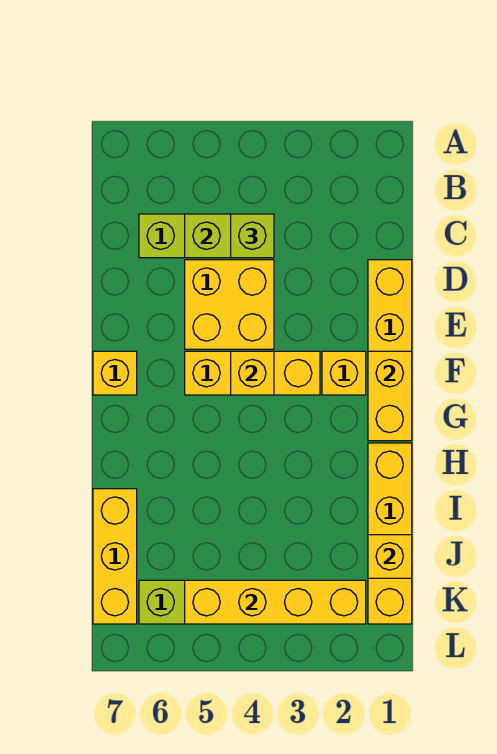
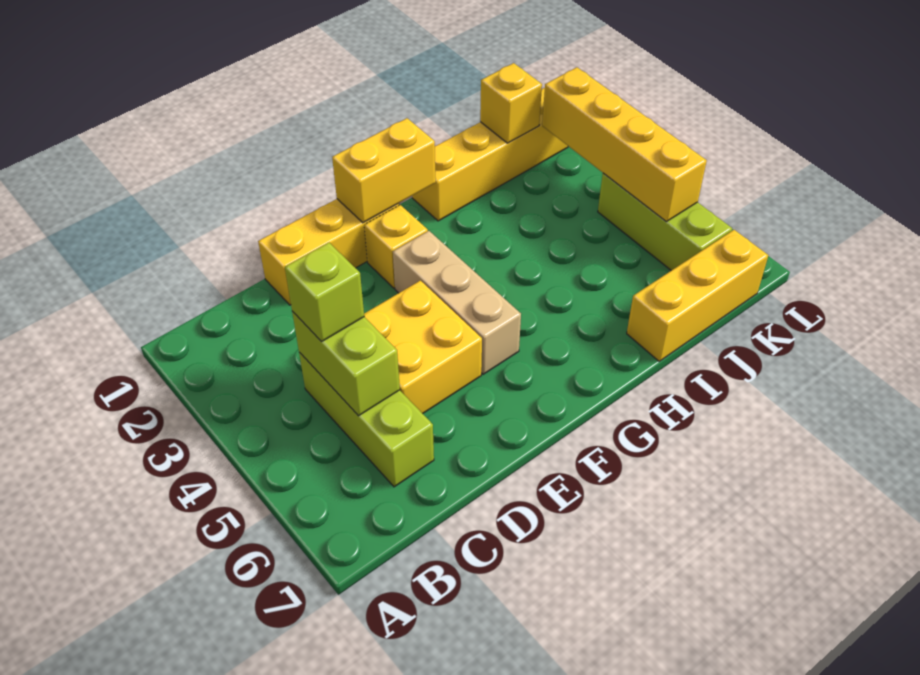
yellow 1x3 brick [185,351,320,395] -> tan 1x3 brick [393,231,521,374]
yellow 1x1 brick [231,351,274,395] -> none
yellow 1x1 brick [93,351,137,395] -> none

